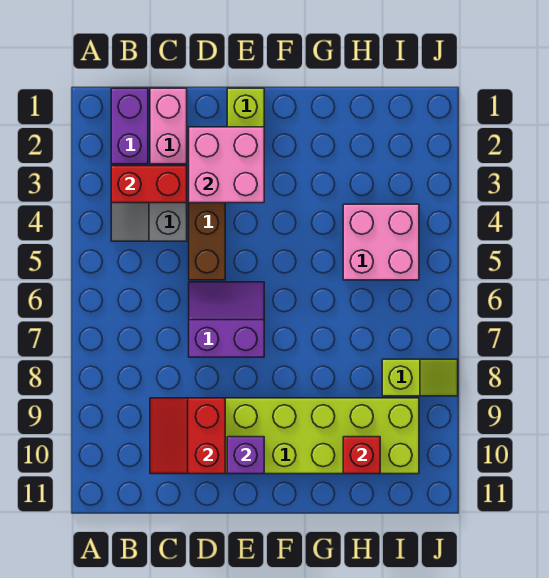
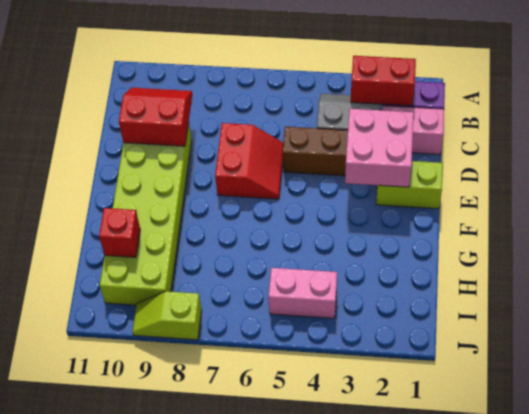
red 1x2 brick [111,166,187,203] -> red 1x2 brick turned to [351,56,416,106]
purple 2x2 slope [189,282,264,357] -> red 2x2 slope [215,123,283,199]
purple 1x1 brick [227,437,264,474] -> none
pink 2x2 brick [343,204,419,280] -> pink 1x2 brick [268,268,337,318]
lime 1x2 slope [382,359,458,396] -> lime 1x2 slope turned to [132,291,202,340]

